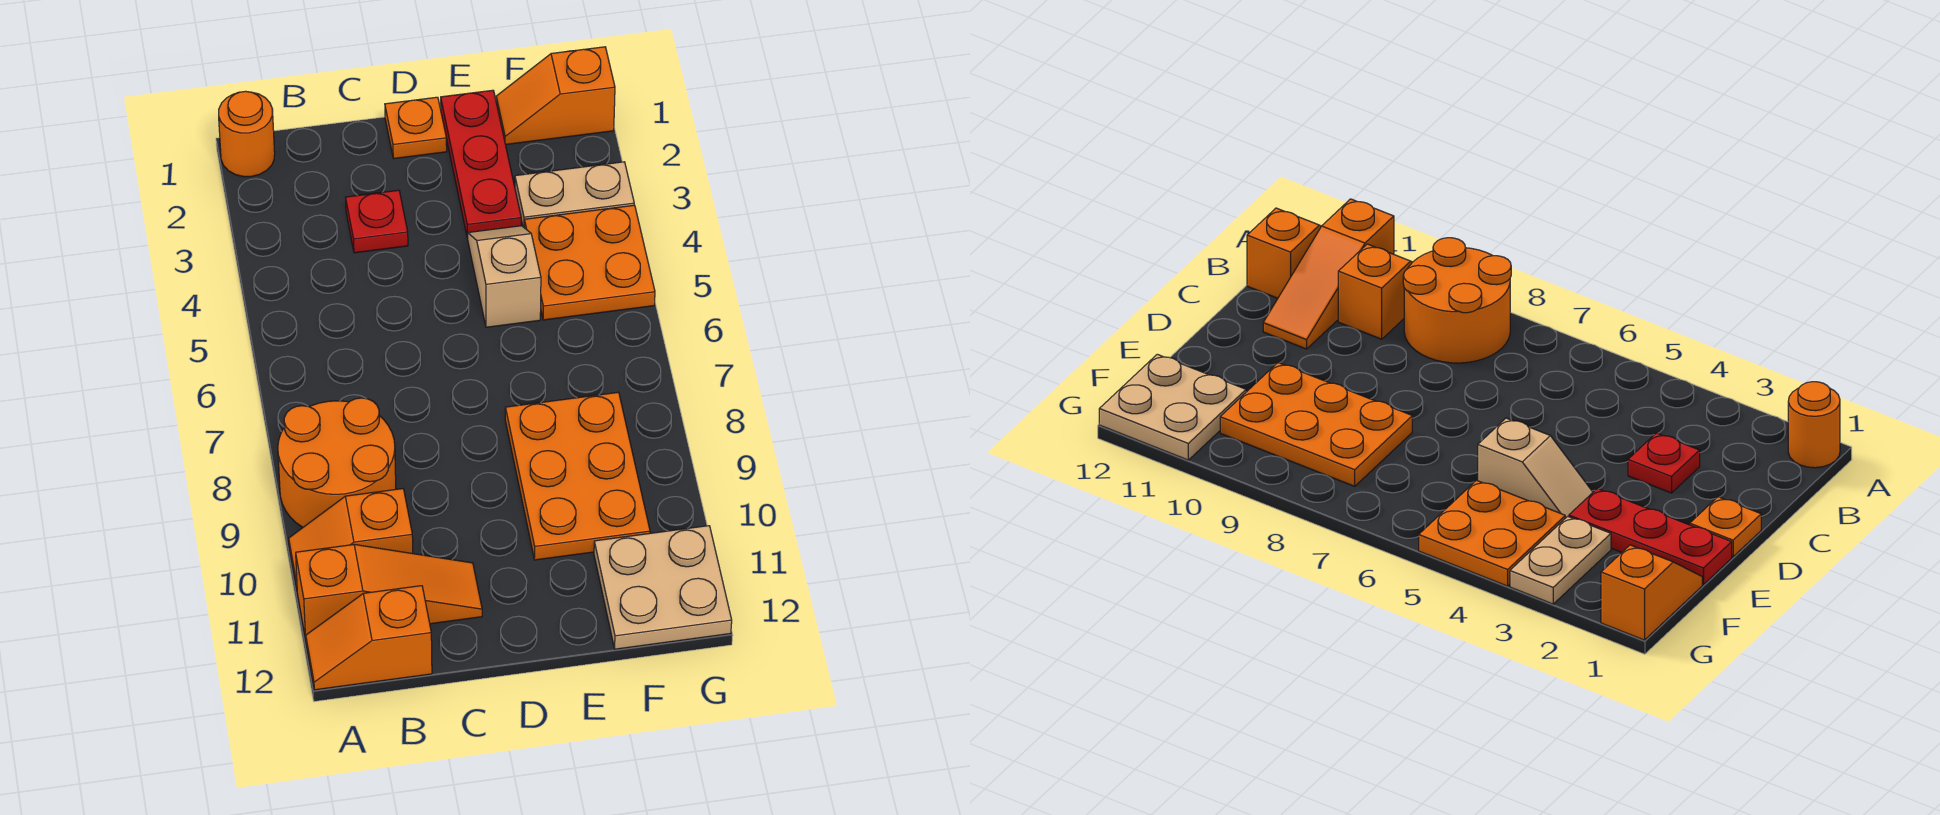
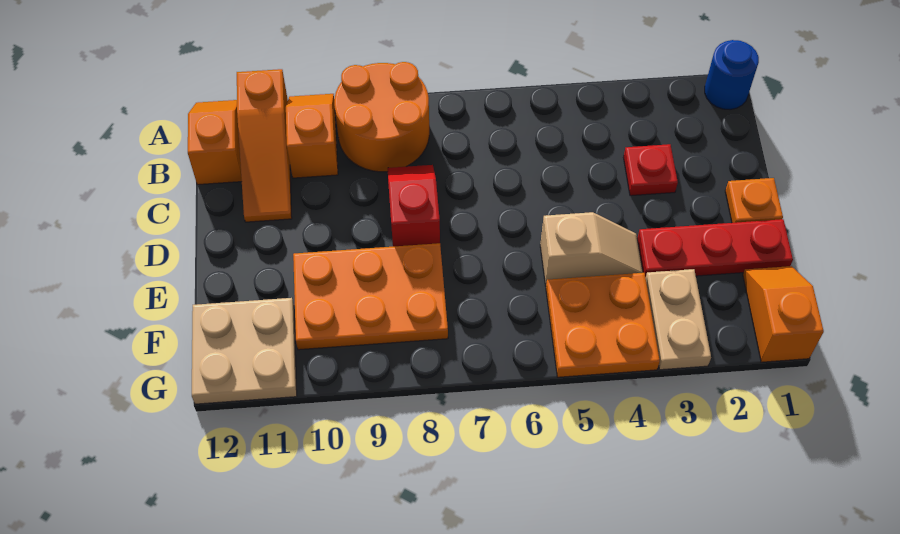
orange 1x1 round brick [219,91,275,177] -> blue 1x1 round brick [705,40,759,109]
none -> red 1x2 slope [387,165,440,247]

